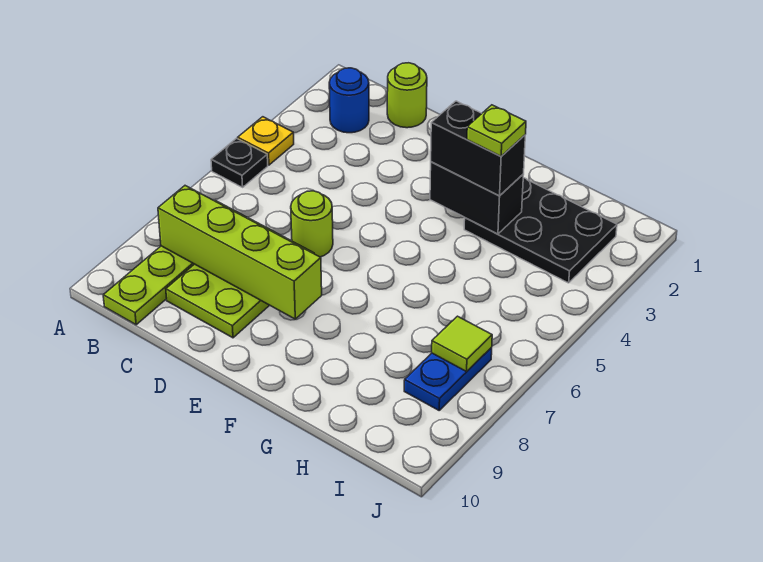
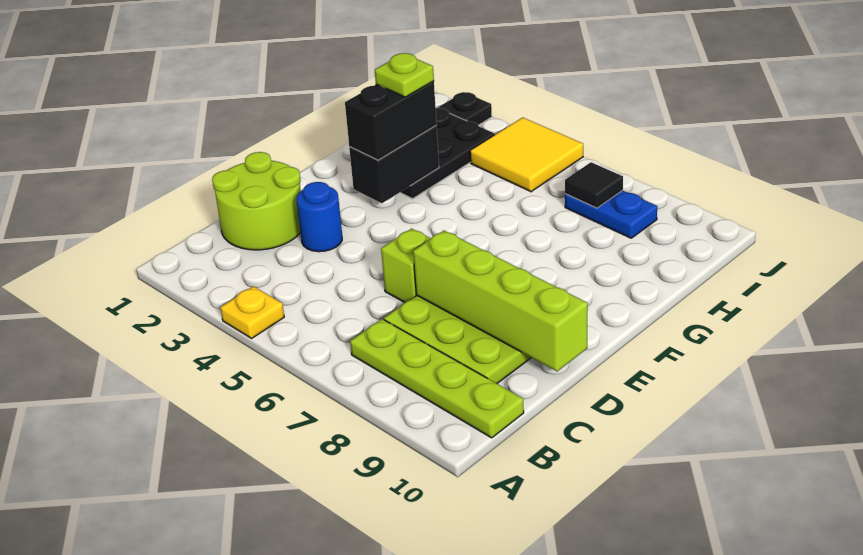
black 1x1 plate [211,138,268,187] -> black 1x1 plate moved to [439,92,492,125]
blue 1x1 round brick [329,68,369,133] -> blue 1x1 round brick moved to [296,182,342,252]
lime 1x4 brick [158,186,322,319] -> lime 1x4 brick turned to [413,231,588,371]
lime 1x1 round brick [387,63,427,128] -> lime 2x2 round brick [212,152,301,250]
lime 1x1 round brick [291,191,333,257] -> lime 1x1 brick [381,229,431,303]
none -> yellow 2x2 tile [470,117,583,192]
lime 1x1 tile [432,316,492,372] -> black 1x1 tile [565,162,623,208]

